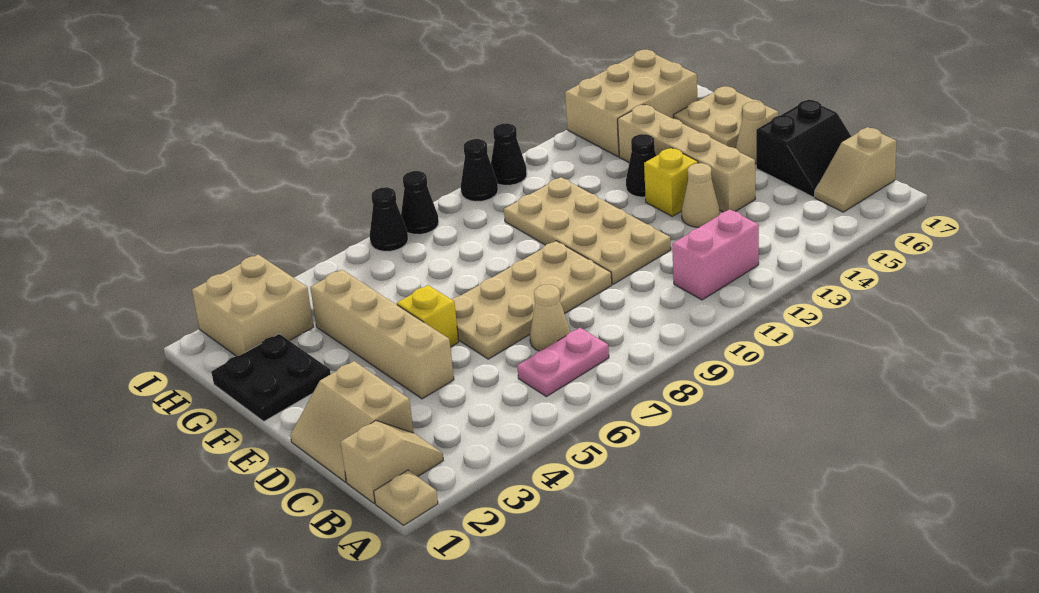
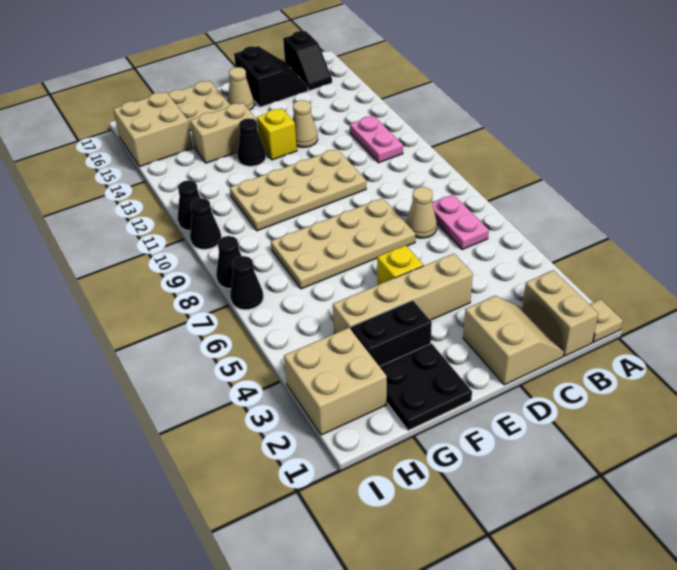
tan 1x2 slope [341,421,443,504] -> tan 1x2 brick [522,270,598,356]
pink 1x2 brick [672,209,759,300] -> pink 1x2 plate [350,116,403,163]
tan 1x2 slope [815,127,896,212] -> black 1x2 slope [283,31,332,91]
tan 2x2 slope [290,361,414,482] -> tan 2x2 slope turned to [463,296,564,385]
tan 2x4 plate [451,241,612,359] -> tan 2x4 plate turned to [271,198,415,289]
tan 1x4 brick [618,105,755,212] -> tan 1x2 brick [190,103,255,163]
none -> black 1x2 brick [351,300,432,367]
tan 2x3 brick [565,50,697,157] -> tan 2x2 brick [113,92,193,167]

